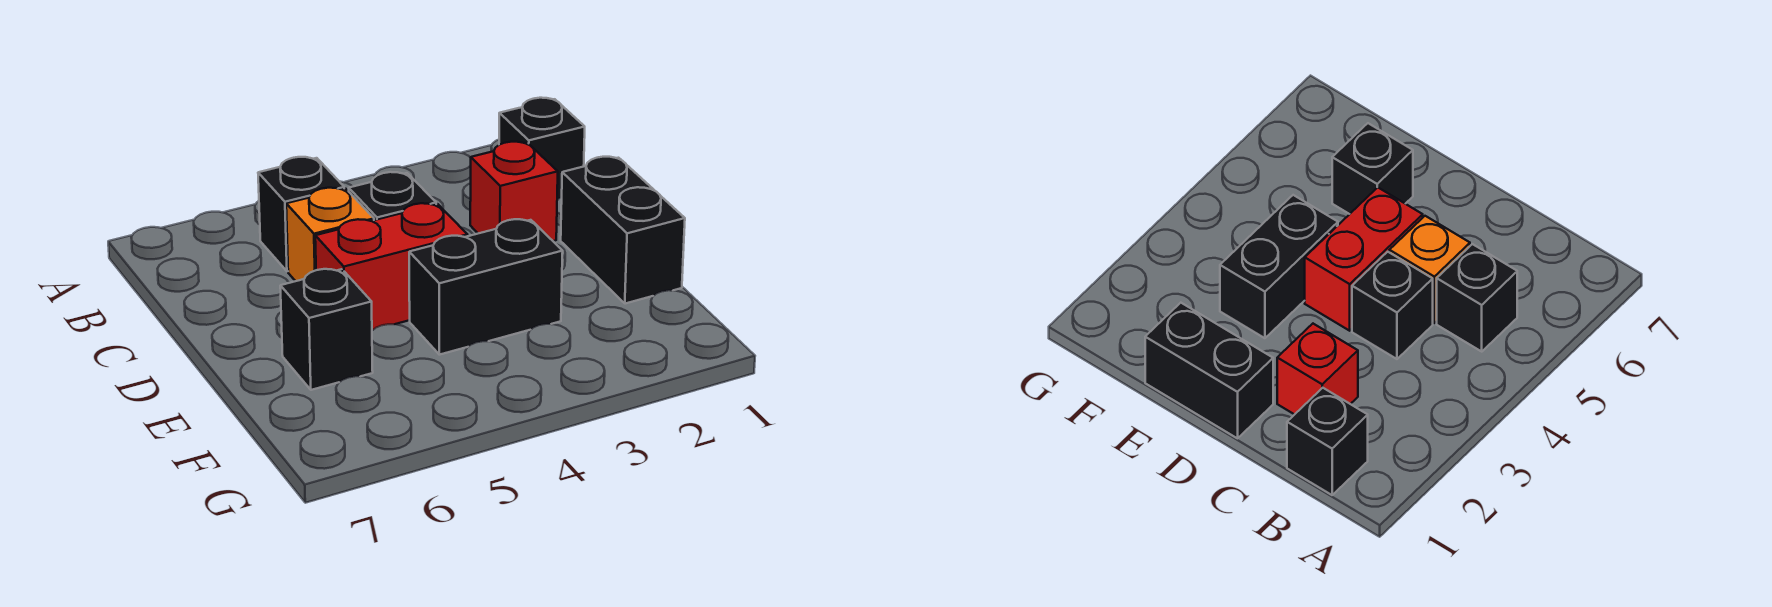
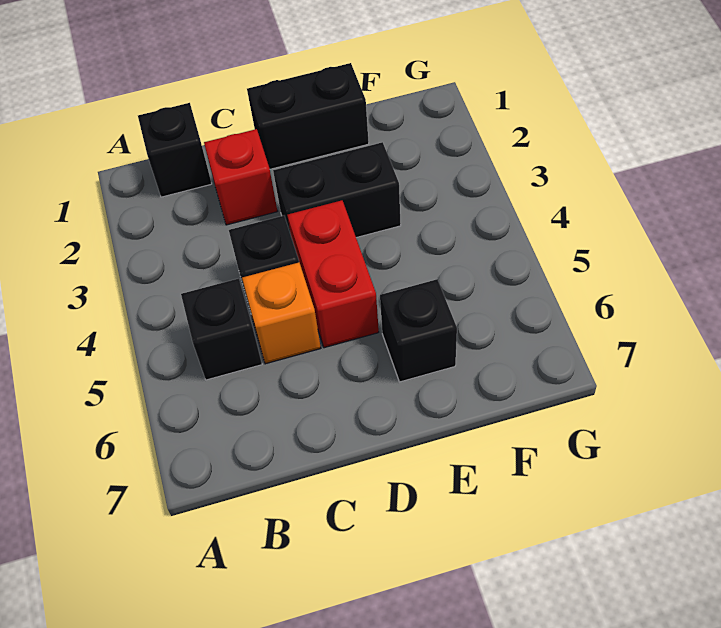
black 1x2 brick [409,219,563,355] -> black 1x2 brick turned to [273,142,401,238]

